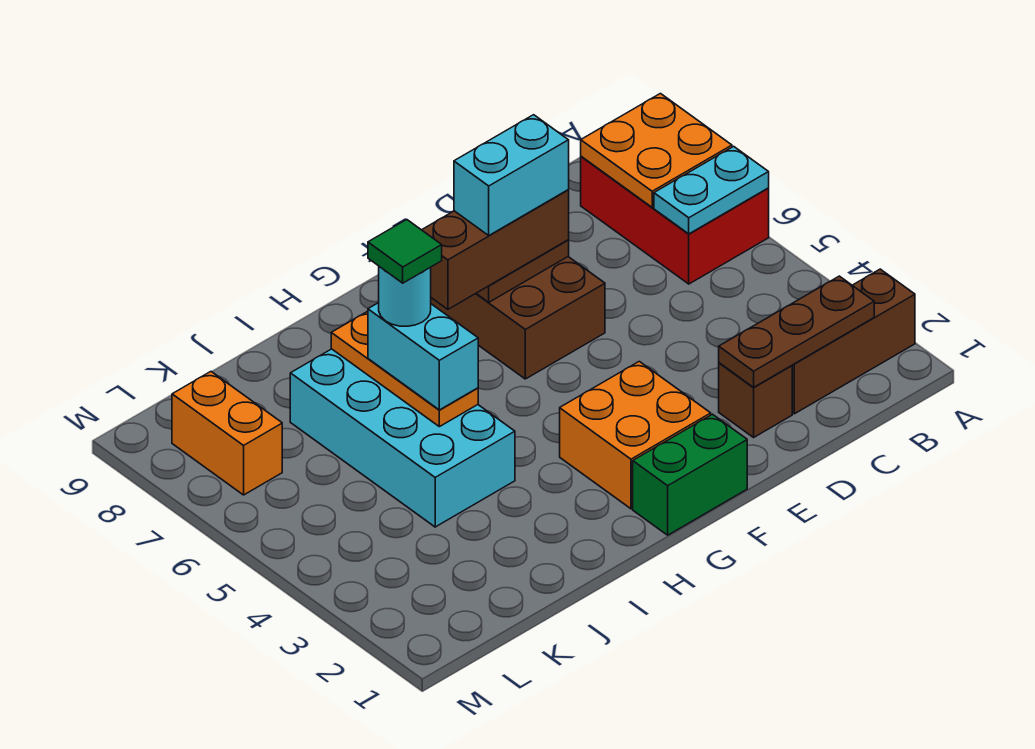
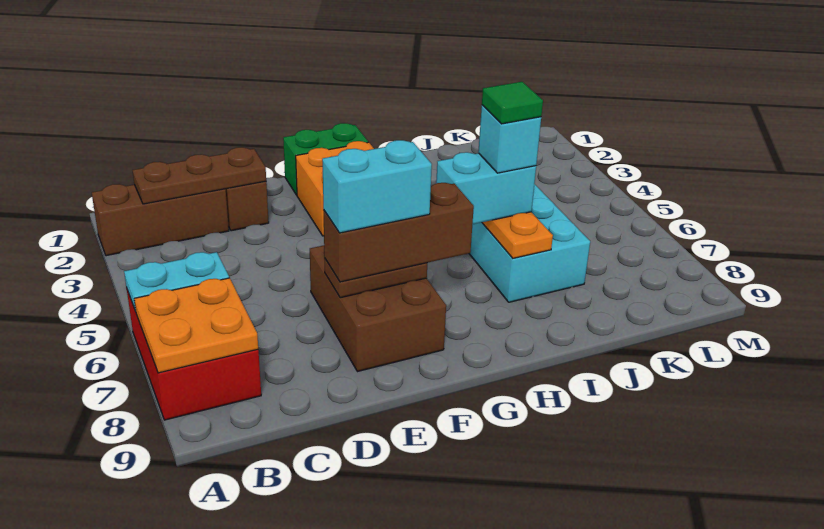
cyan 1x2 brick [368,303,478,410] -> cyan 1x2 brick turned to [436,152,536,224]
cyan 1x1 round brick [379,267,431,326] -> cyan 1x1 brick [478,105,541,173]
orange 1x2 brick [172,372,282,495] -> none

